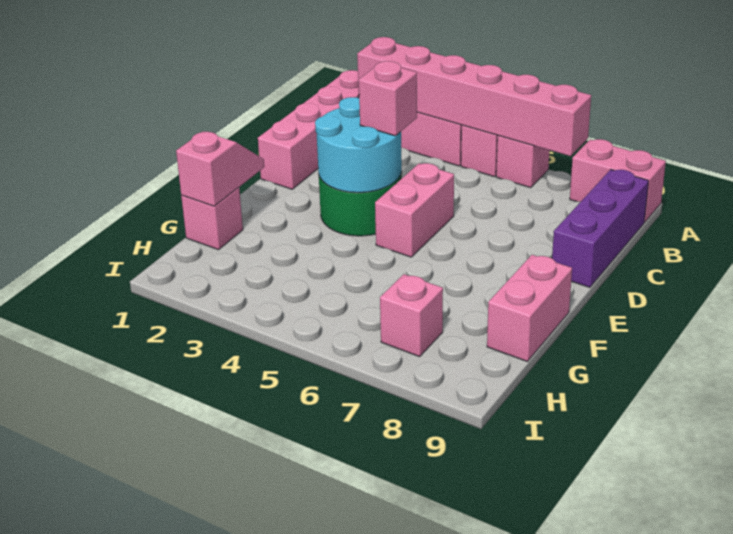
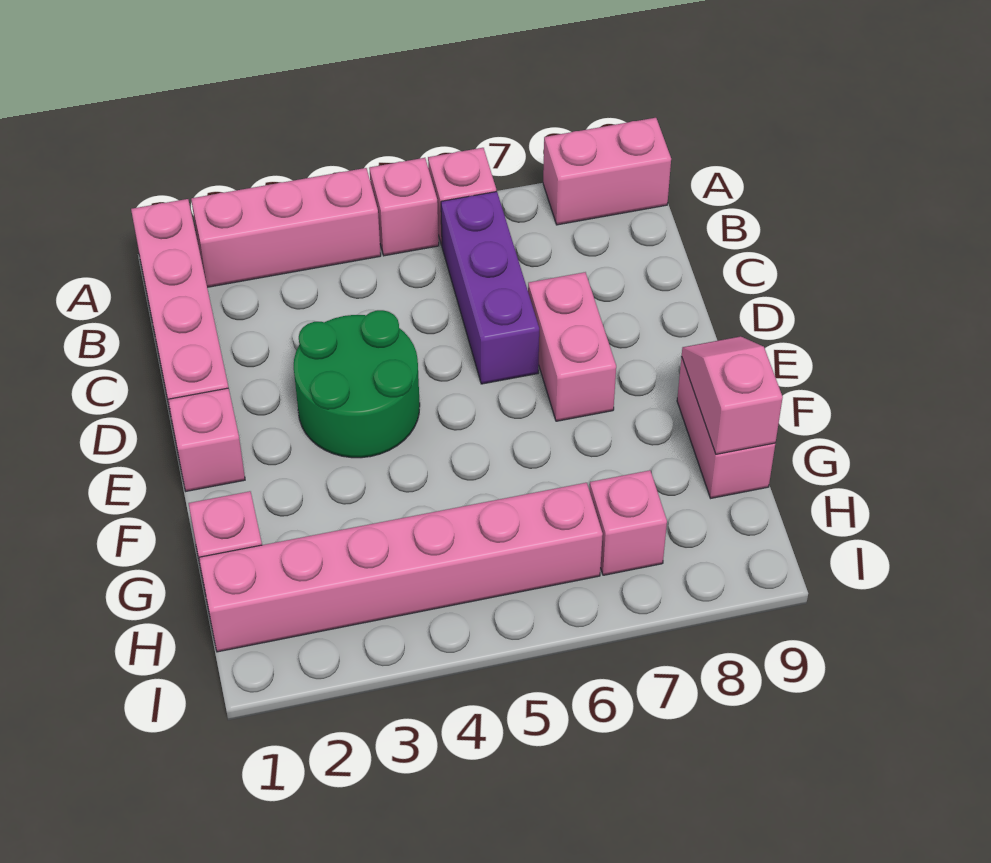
pink 1x6 brick [357,37,591,156] -> pink 1x6 brick moved to [199,483,603,652]
purple 1x3 brick [552,170,649,287] -> purple 1x3 brick moved to [441,192,539,384]
cyan 2x2 round brick [315,97,402,193] -> none
pink 1x1 brick [359,61,417,136] -> pink 1x1 brick moved to [168,388,245,491]
pink 1x2 brick [375,163,454,257] -> pink 1x2 brick moved to [528,272,616,421]
pink 1x2 slope [176,132,264,206] -> pink 1x2 slope moved to [682,336,783,454]

